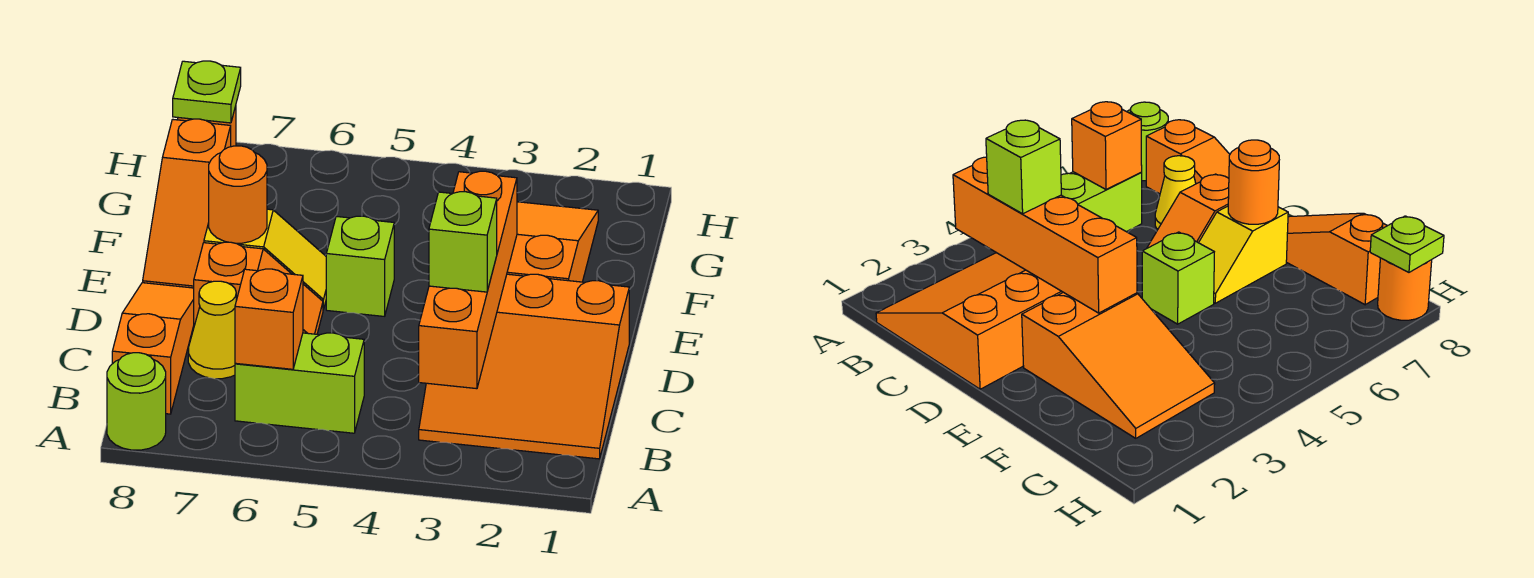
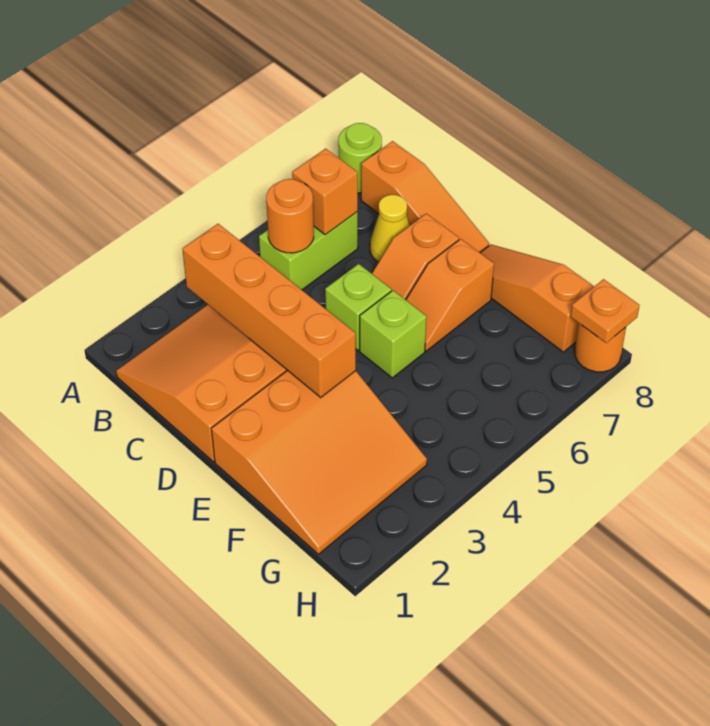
lime 1x1 brick [429,192,497,292] -> lime 1x1 brick moved to [325,264,391,350]
orange 2x3 slope [507,202,598,282] -> orange 3x3 slope [211,370,427,554]
yellow 1x2 slope [204,209,326,310] -> orange 1x2 slope [406,239,494,351]
orange 1x1 round brick [209,146,267,243] -> orange 1x1 round brick moved to [266,179,314,253]
lime 1x1 plate [173,61,241,123] -> orange 1x1 plate [571,279,640,343]

